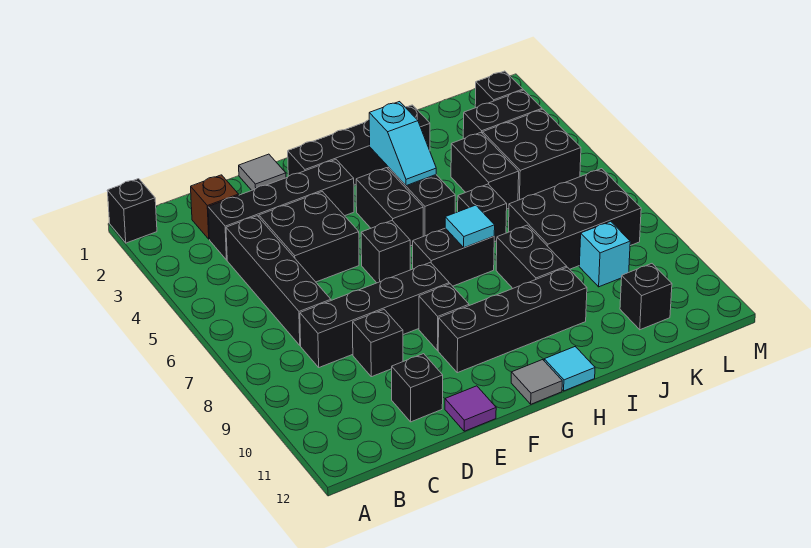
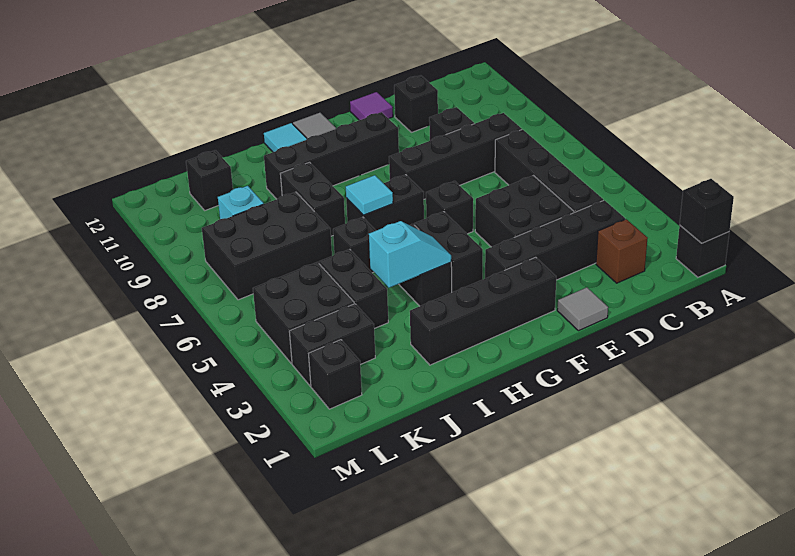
black 1x1 brick [419,284,469,351] -> black 1x1 brick moved to [680,179,734,243]
cyan 1x2 slope [369,102,436,186] -> cyan 1x2 slope turned to [369,221,451,288]

